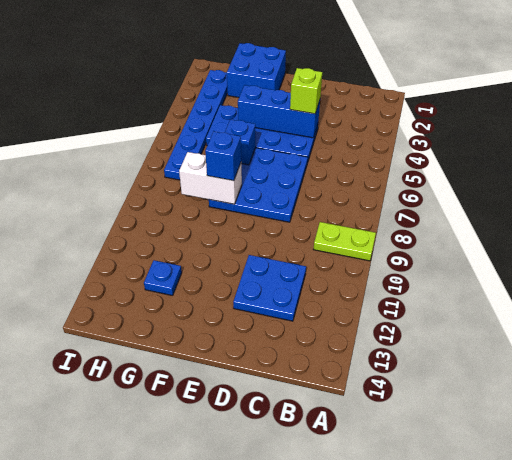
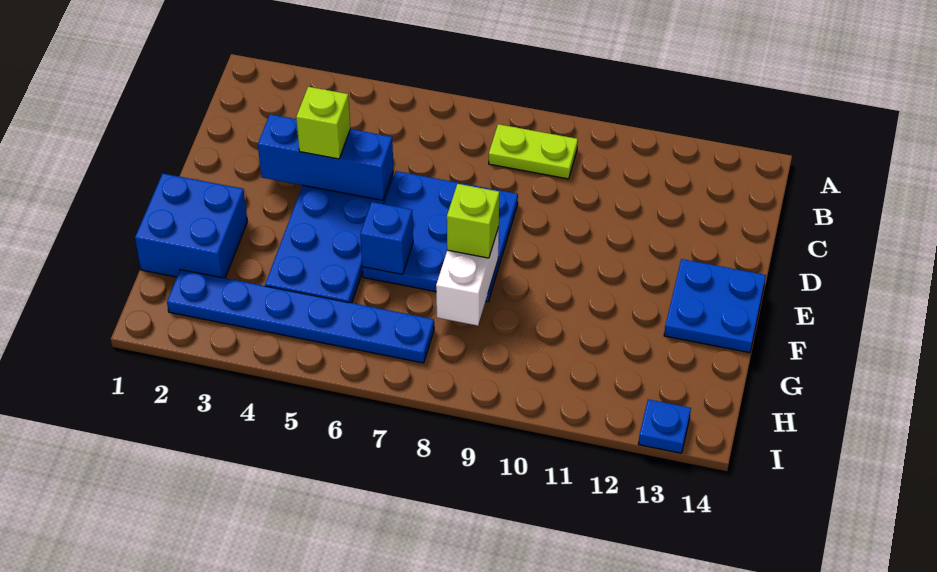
lime 1x2 plate [314,222,376,261] -> lime 1x2 plate turned to [489,124,578,179]
blue 2x2 plate [233,255,306,321] -> blue 2x2 plate moved to [664,259,766,353]
blue 1x3 brick [238,85,320,138] -> blue 1x3 brick turned to [258,114,394,200]
blue 1x1 brick [205,131,241,181] -> lime 1x1 brick [447,184,499,258]
blue 1x1 plate [144,260,182,296] -> blue 1x1 plate moved to [638,399,691,453]

